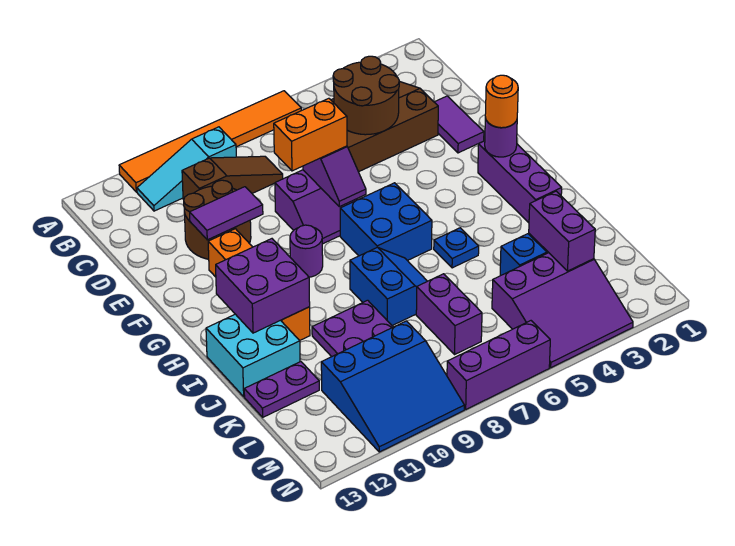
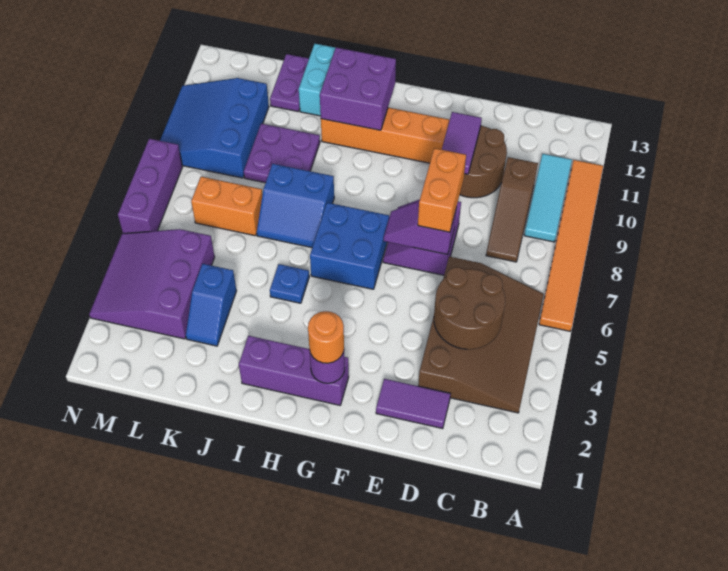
cyan 1x3 slope [137,127,236,211] -> cyan 1x3 tile [524,154,572,242]
purple 1x1 round brick [290,225,323,277] -> none
purple 1x2 brick [529,191,595,271] -> none
purple 1x2 brick [416,274,482,354] -> orange 1x2 brick [191,177,262,236]

